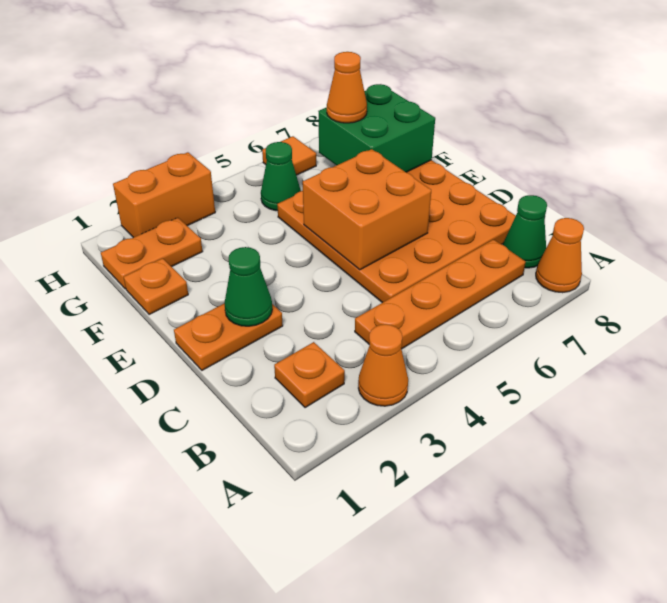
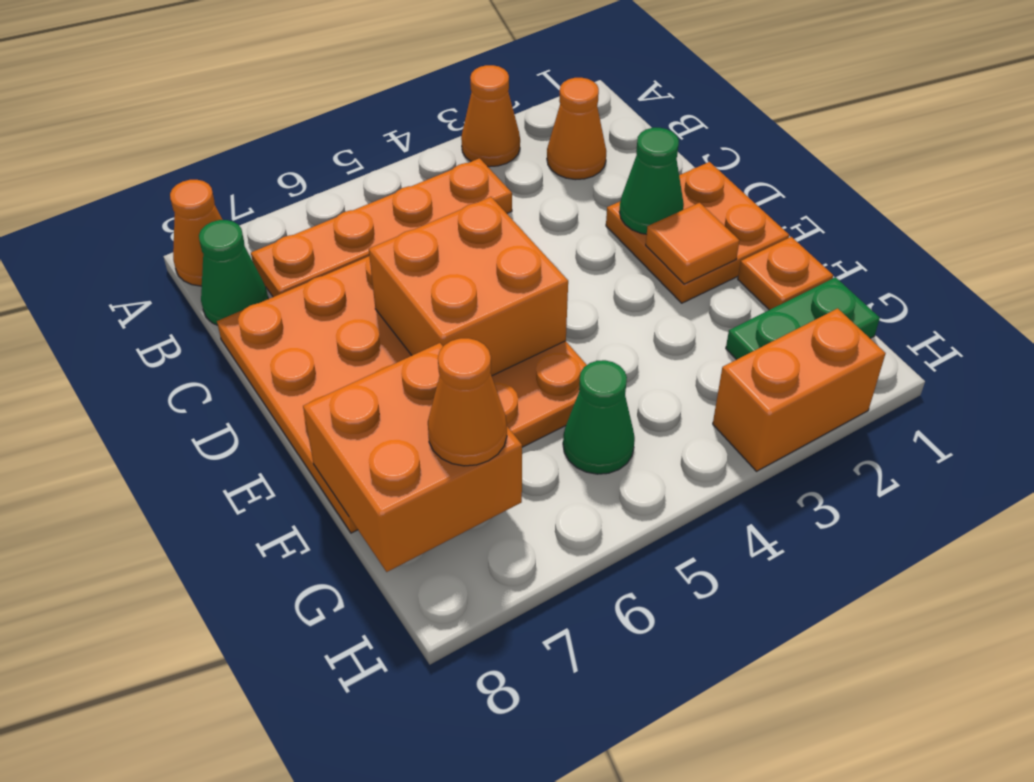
orange 1x1 plate [274,342,345,408] -> orange 1x1 cone [547,78,606,180]
orange 1x2 plate [174,304,283,370] -> orange 2x2 plate [606,162,789,303]
green 2x2 brick [318,84,435,172] -> orange 2x2 brick [303,343,522,572]
orange 1x2 plate [101,218,203,289] -> green 1x2 plate [726,277,880,360]
orange 1x1 tile [262,136,316,175] -> orange 1x1 tile moved to [646,203,739,284]

